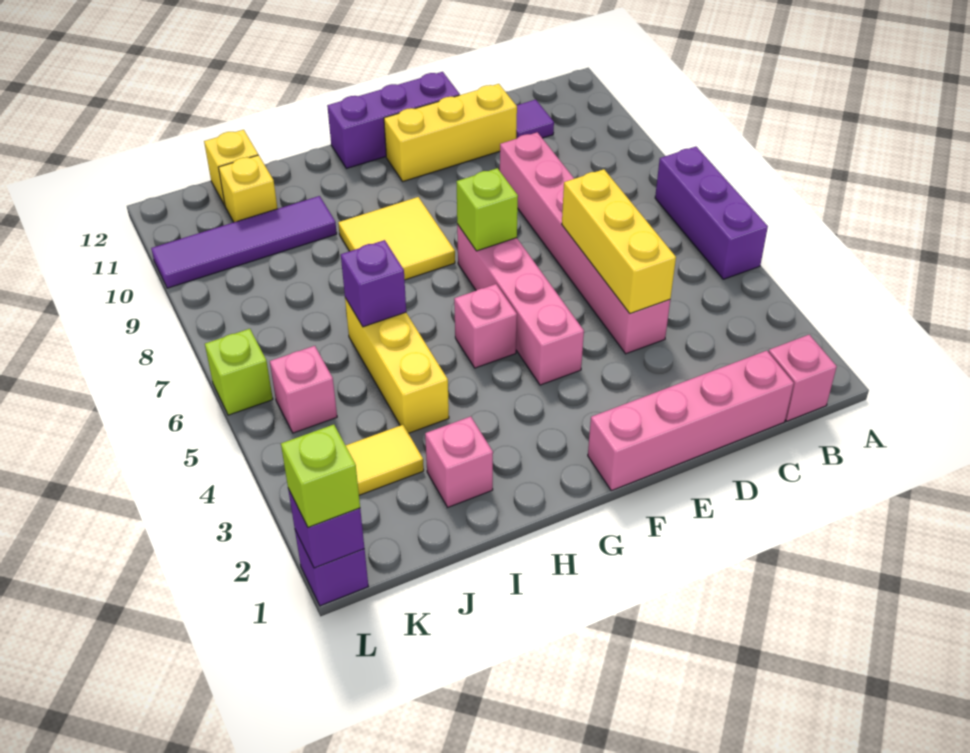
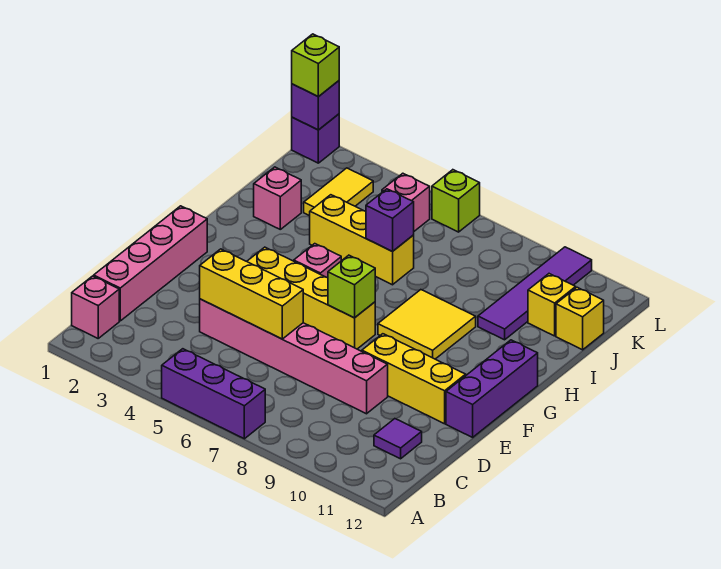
yellow 1x3 brick [384,84,517,181] -> yellow 1x3 brick turned to [362,334,466,424]
pink 1x4 brick [457,224,584,385] -> yellow 1x4 brick [247,247,375,349]

